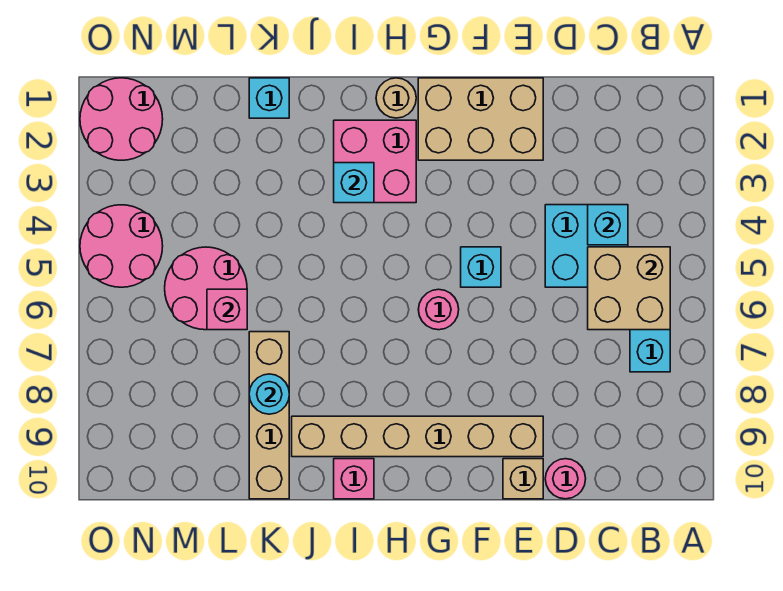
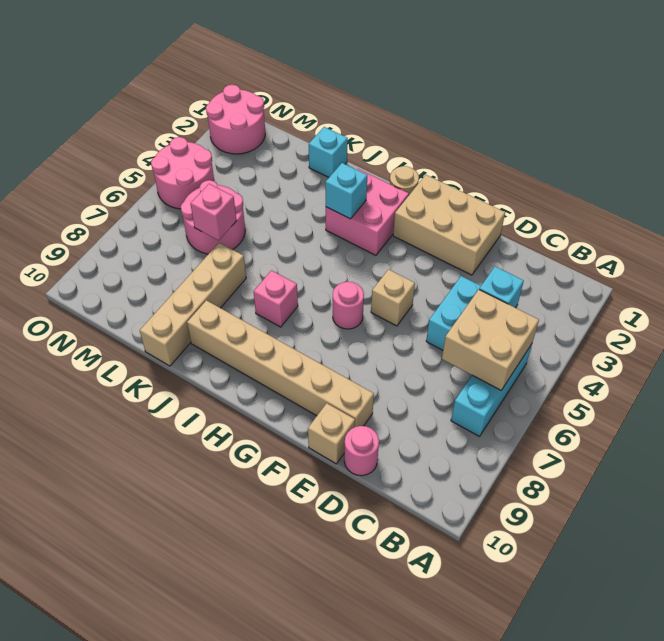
cyan 1x1 brick [461,247,501,287] -> tan 1x1 brick [371,269,415,326]
pink 1x1 brick [334,459,374,499] -> pink 1x1 brick moved to [253,270,298,327]
cyan 1x1 round brick [249,374,289,414] -> none

